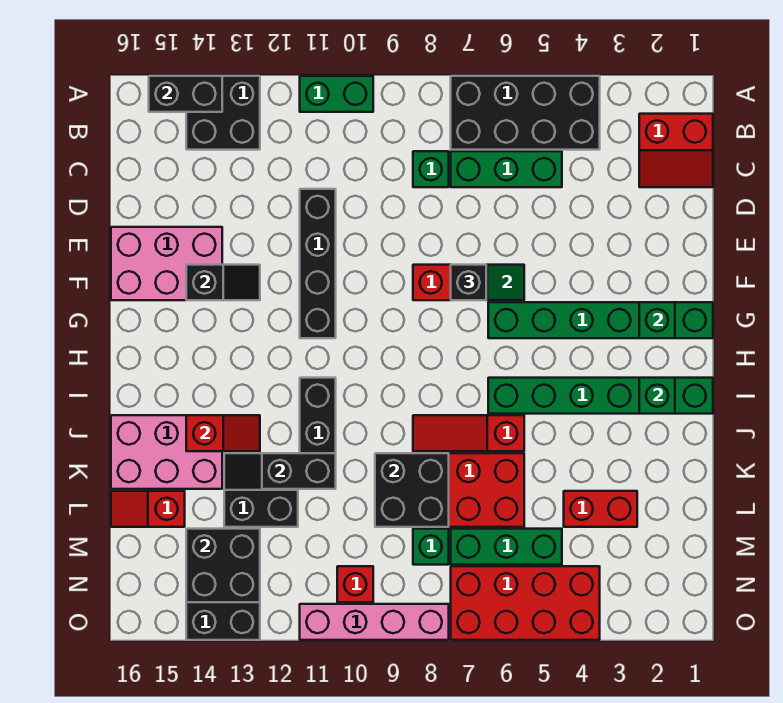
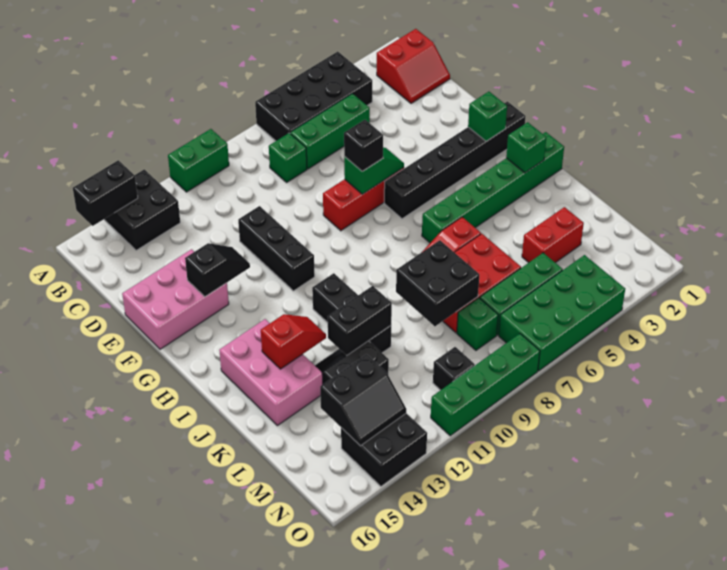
black 1x4 brick [300,189,336,338] -> black 1x3 brick [238,206,315,291]
green 1x6 brick [488,302,713,338] -> black 1x6 brick [384,102,525,219]
pink 2x3 brick [111,415,222,489] -> pink 2x3 brick turned to [219,319,323,426]
red 1x2 slope [111,491,185,527] -> none
black 2x2 brick [186,529,260,602] -> black 2x2 slope [320,354,406,446]
red 2x4 brick [451,566,600,640] -> green 2x4 brick [499,255,625,371]
red 1x1 brick [337,566,373,602] -> black 1x1 brick [433,347,475,390]
pink 1x4 brick [300,604,449,640] -> green 1x4 brick [431,334,540,436]

